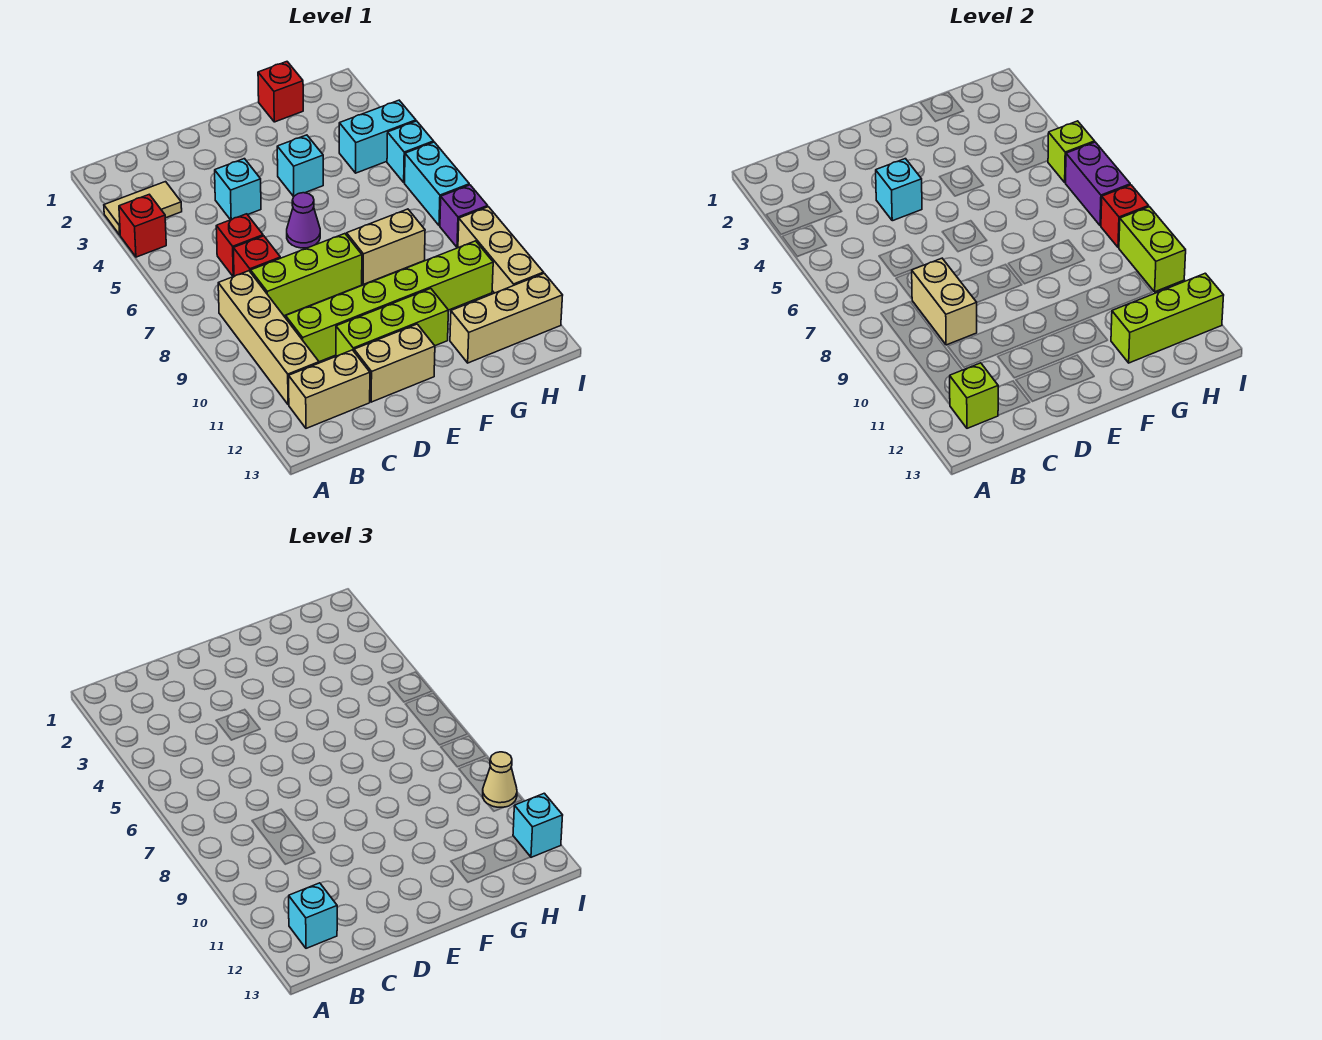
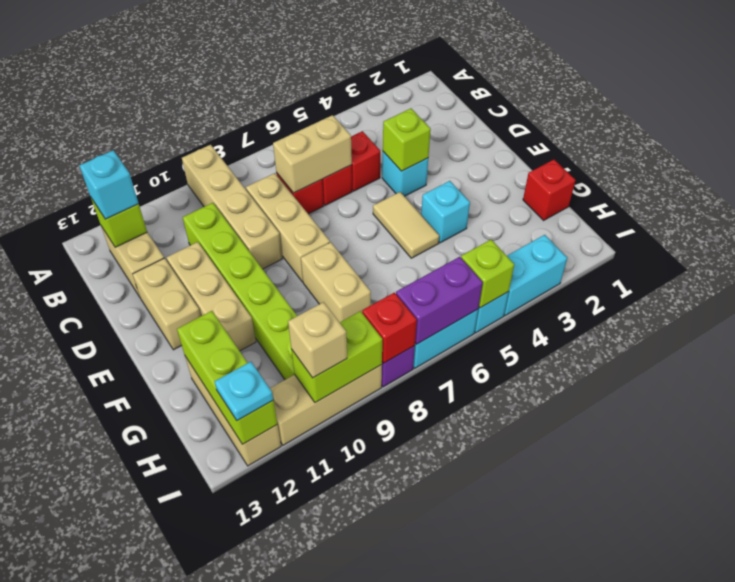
tan 1x2 tile [104,182,182,235] -> tan 1x2 tile moved to [373,192,439,258]
red 1x1 brick [119,194,166,257] -> red 1x1 brick moved to [351,131,380,191]
tan 1x4 brick [218,271,319,405] -> tan 1x4 brick turned to [182,145,283,269]
lime 1x3 brick [251,234,362,316] -> tan 1x3 brick [246,173,330,282]
tan 1x2 brick [912,258,977,345] -> tan 1x2 brick moved to [273,115,352,193]
cyan 1x1 brick [876,159,922,221] -> lime 1x1 brick [383,109,431,171]
lime 1x3 brick [336,288,448,356] -> tan 1x3 brick [166,242,256,351]
purple 1x1 cone [287,193,320,248] -> none
cyan 1x2 brick [339,100,416,173] -> cyan 1x2 brick turned to [504,235,567,316]
tan 1x1 cone [483,752,517,808] -> tan 1x1 brick [288,302,347,378]
cyan 1x1 brick [513,793,563,857] -> cyan 1x1 plate [214,362,273,421]

